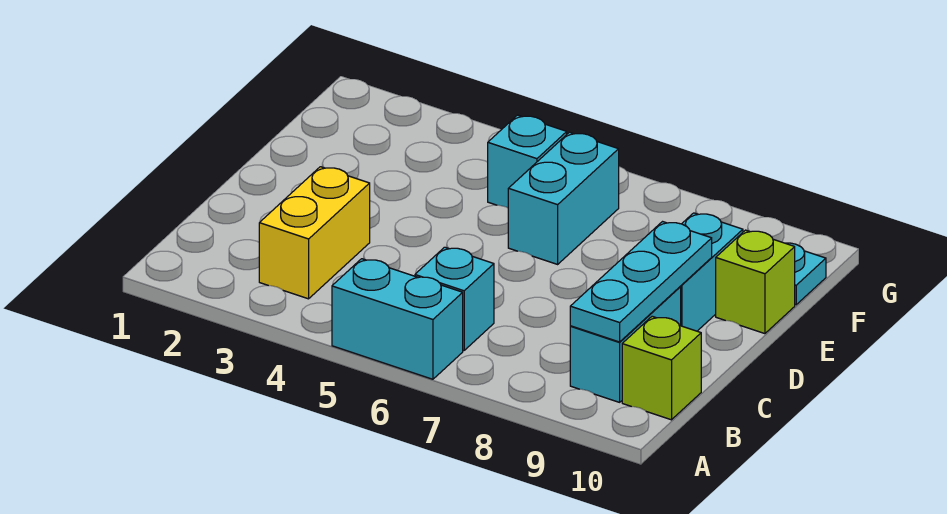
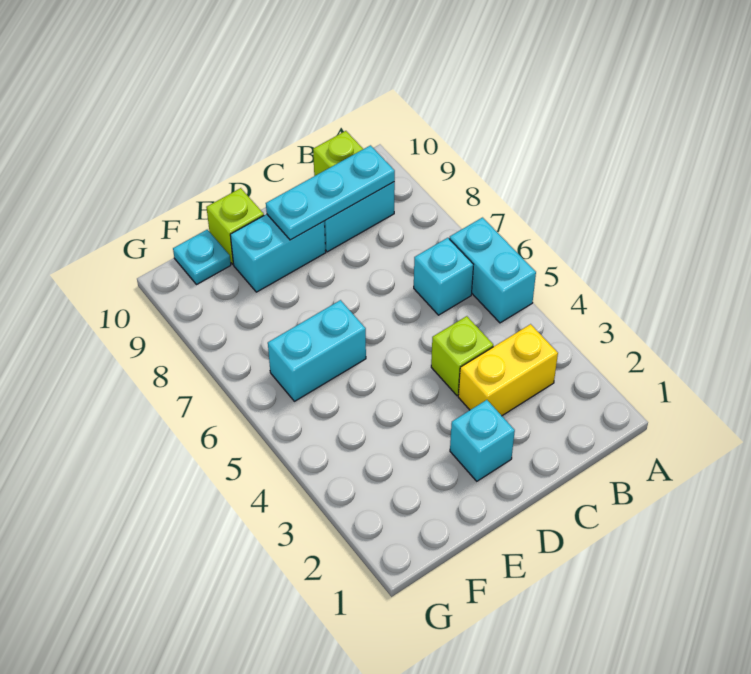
none -> lime 1x1 brick [431,316,493,396]
cyan 1x1 brick [488,115,567,208] -> cyan 1x1 brick moved to [450,400,515,481]

